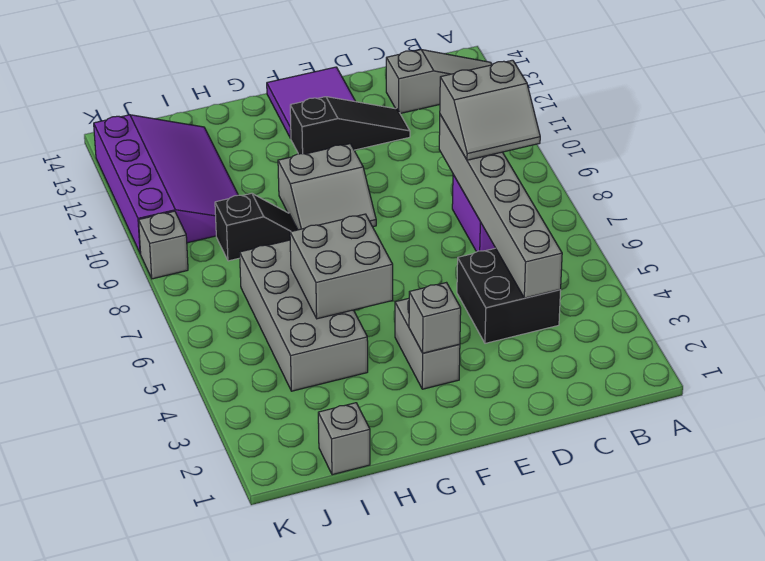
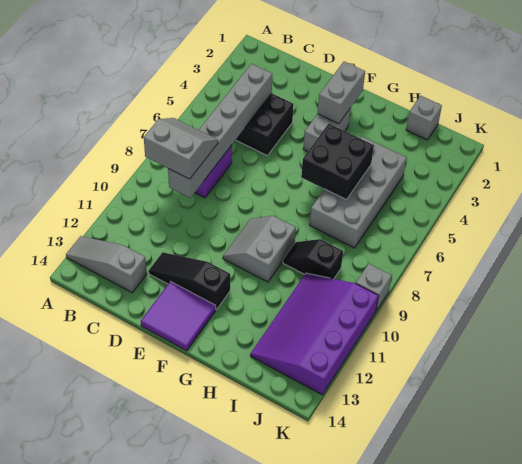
grey 1x1 brick [409,283,461,353] -> grey 1x2 brick [318,62,365,124]
grey 2x2 slope [278,144,376,230] -> grey 2x2 slope turned to [223,216,296,282]
grey 2x2 brick [290,214,393,319] -> black 2x2 brick [301,124,374,200]

